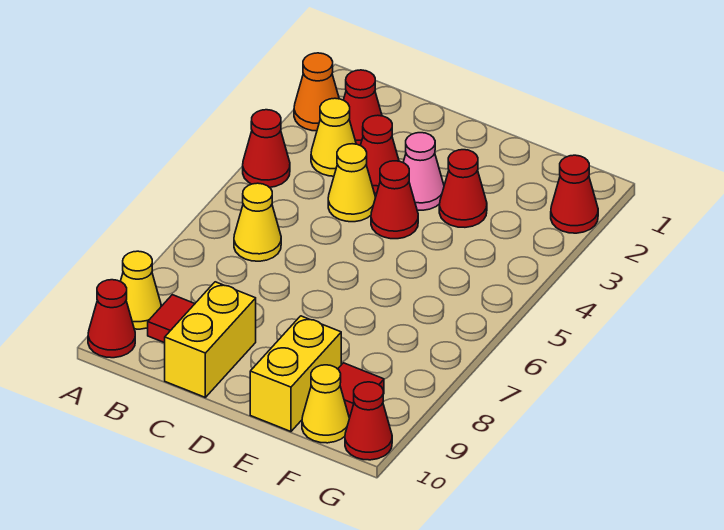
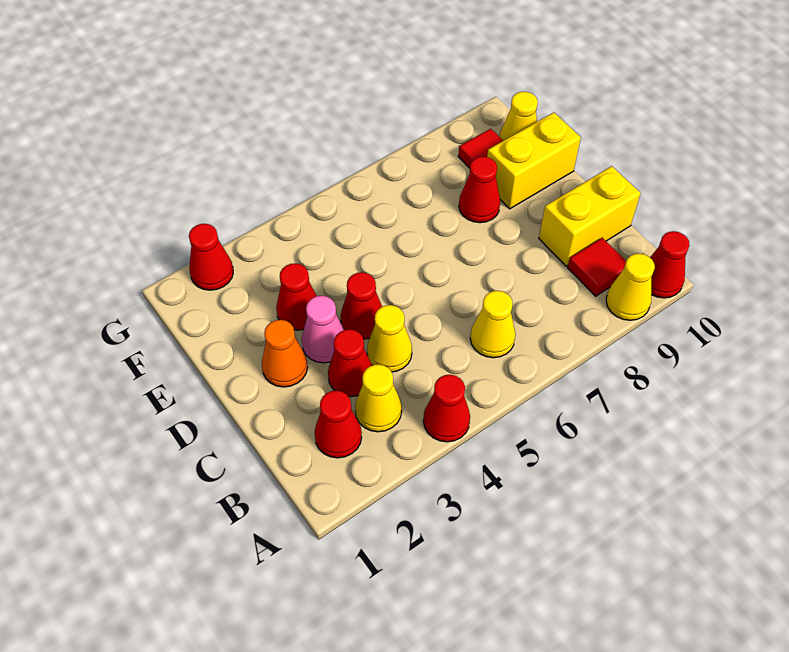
orange 1x1 cone [294,53,339,131] -> orange 1x1 cone moved to [262,320,308,387]
red 1x1 cone [345,382,392,460] -> red 1x1 cone moved to [459,157,500,223]

